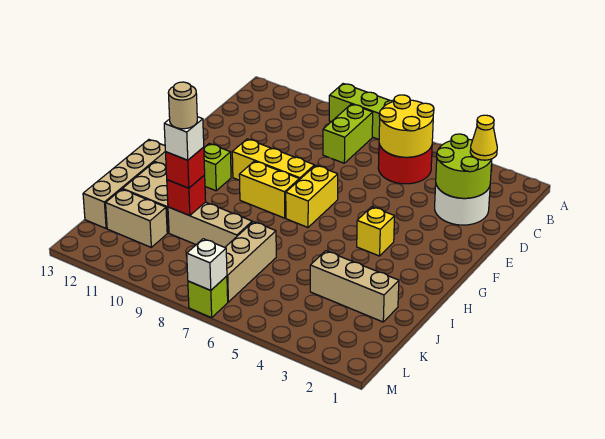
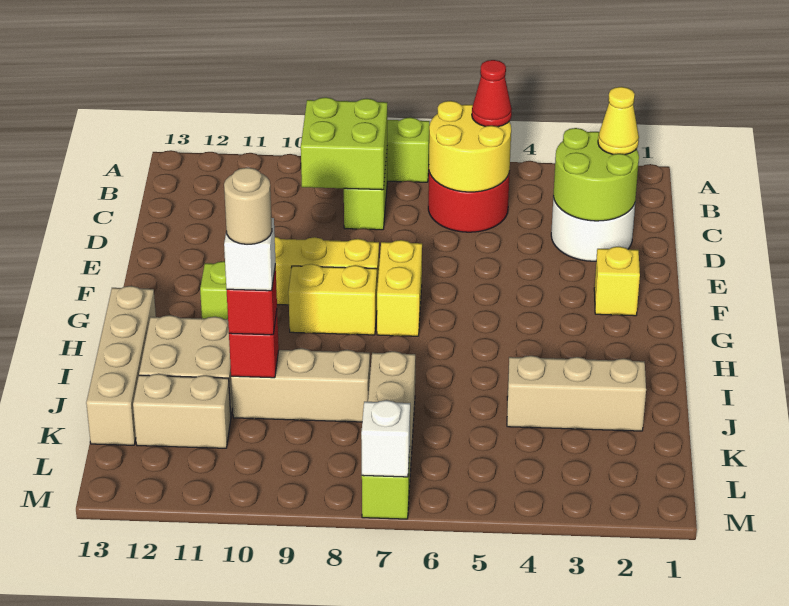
none -> red 1x1 cone [472,60,512,127]
none -> lime 2x2 brick [301,97,387,190]
yellow 1x1 brick [357,207,395,256] -> yellow 1x1 brick moved to [594,246,640,316]

